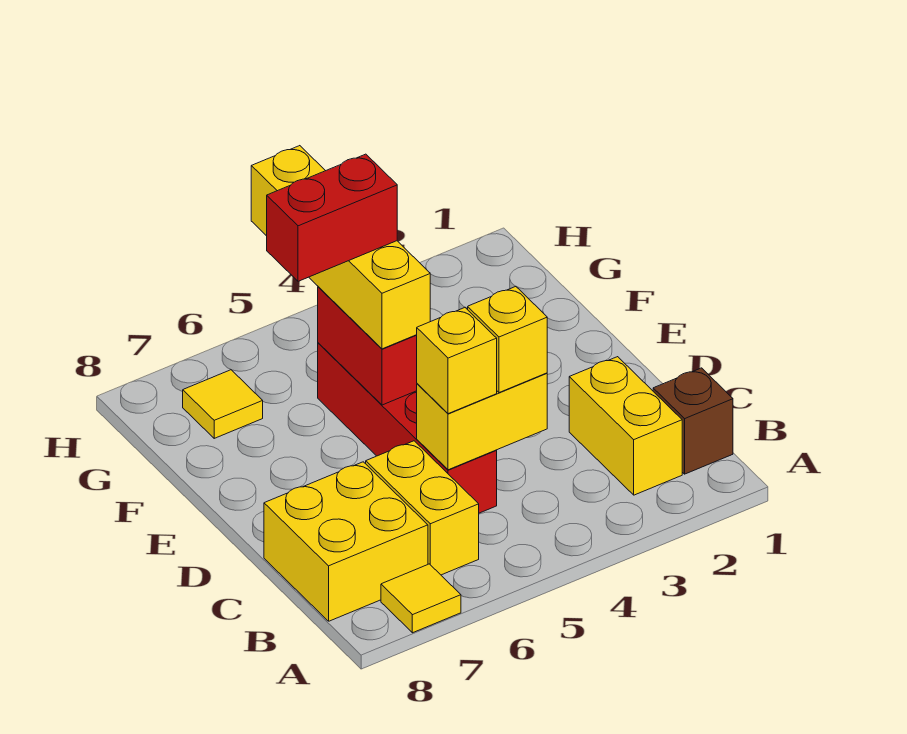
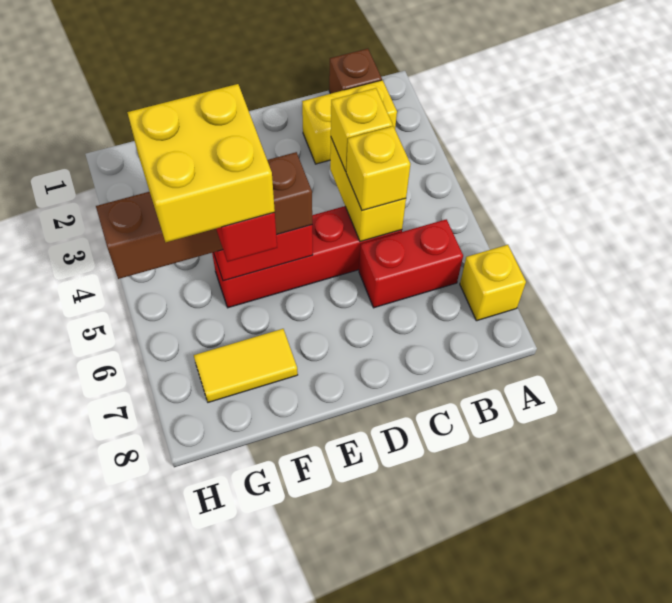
yellow 1x1 tile [381,564,461,633] -> yellow 1x1 brick [460,245,526,321]
yellow 1x2 brick [366,441,479,575] -> red 1x2 brick [359,219,463,308]
yellow 2x2 brick [264,462,428,621] -> yellow 2x2 brick moved to [127,84,275,242]
yellow 1x4 brick [251,146,430,349] -> brown 1x4 brick [96,152,312,279]
yellow 1x1 tile [183,370,263,438] -> yellow 1x2 tile [194,329,298,402]

